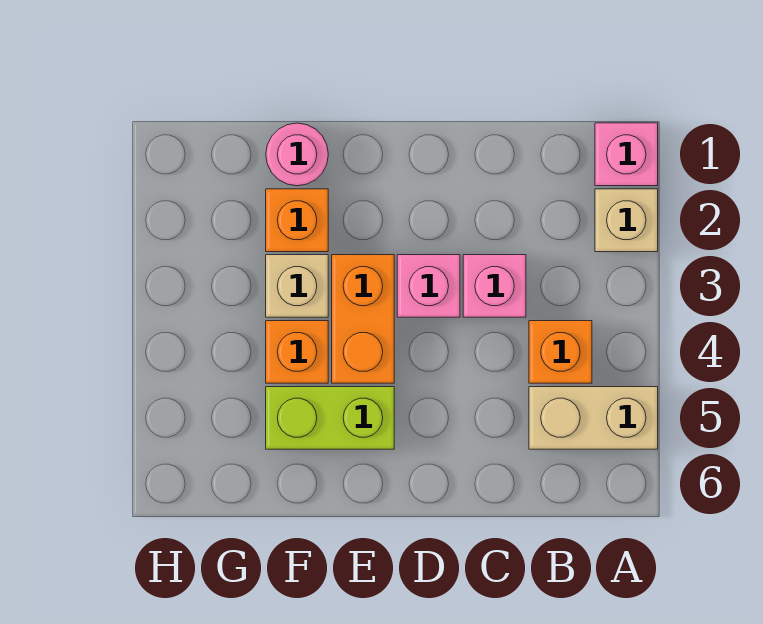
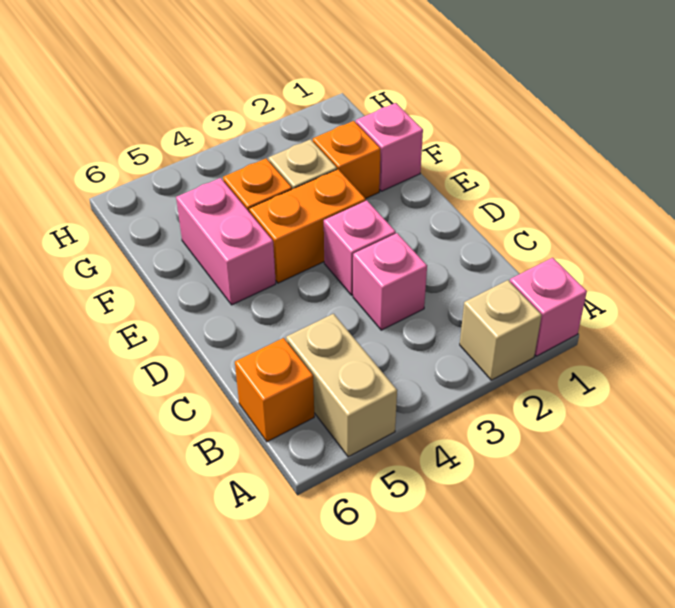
orange 1x1 brick [529,321,592,383] -> orange 1x1 brick moved to [235,338,314,442]
lime 1x2 brick [266,387,394,449] -> pink 1x2 brick [176,178,276,305]
pink 1x1 round brick [266,123,328,186] -> pink 1x1 brick [356,103,423,191]

